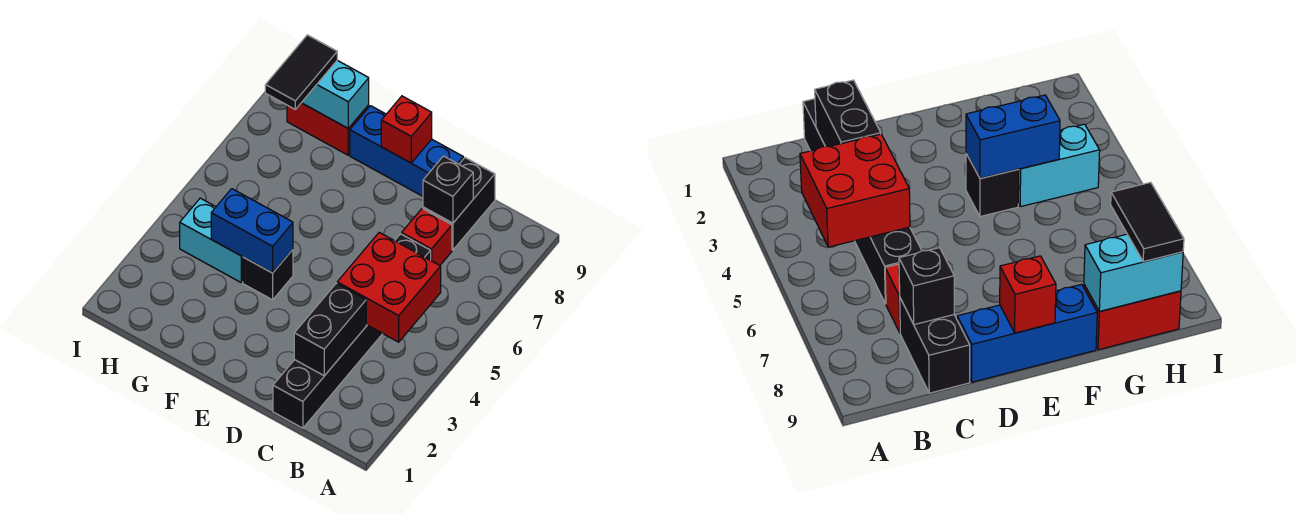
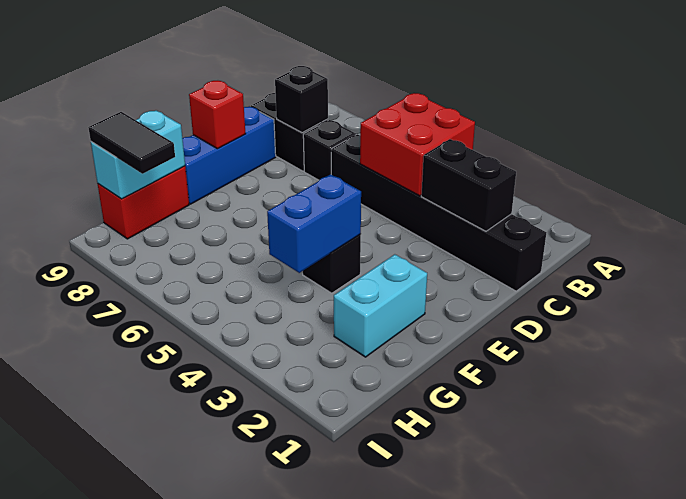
red 1x1 brick [402,209,452,265] -> black 1x1 brick [303,120,356,180]
cyan 1x2 brick [180,198,243,282] -> cyan 1x2 brick moved to [334,254,427,357]

